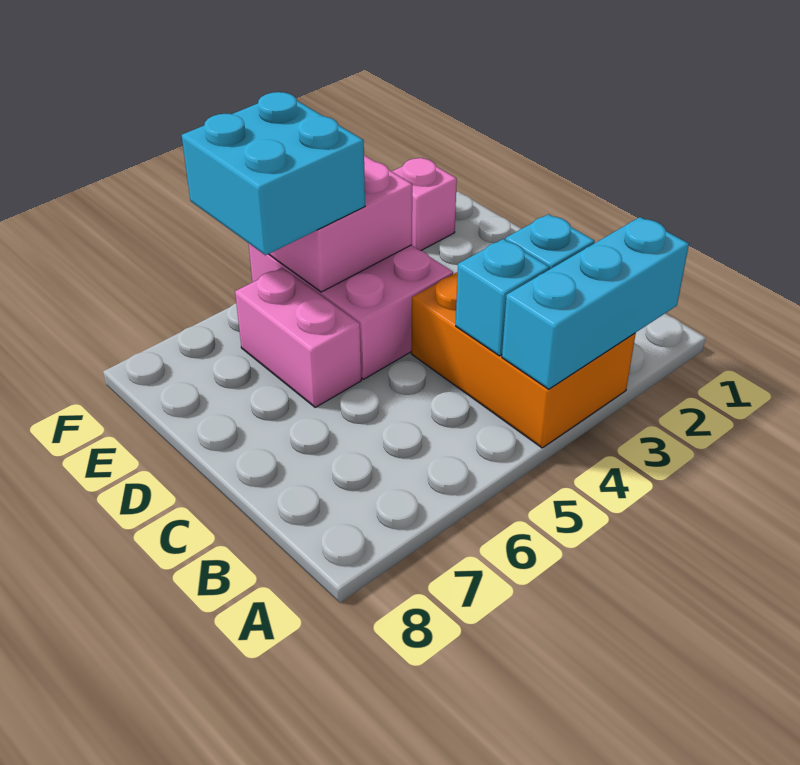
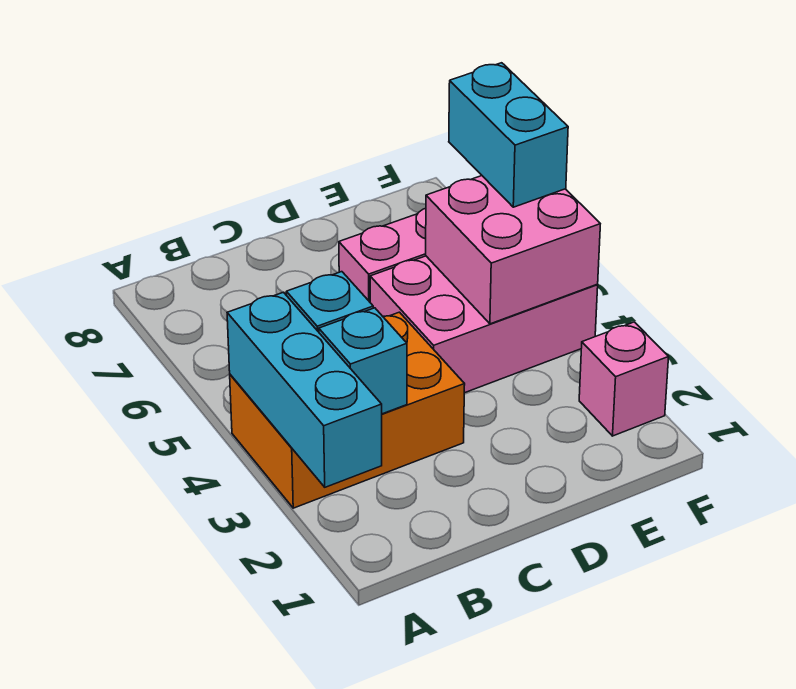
cyan 2x2 brick [182,92,365,255] -> cyan 1x2 brick [449,63,568,207]

